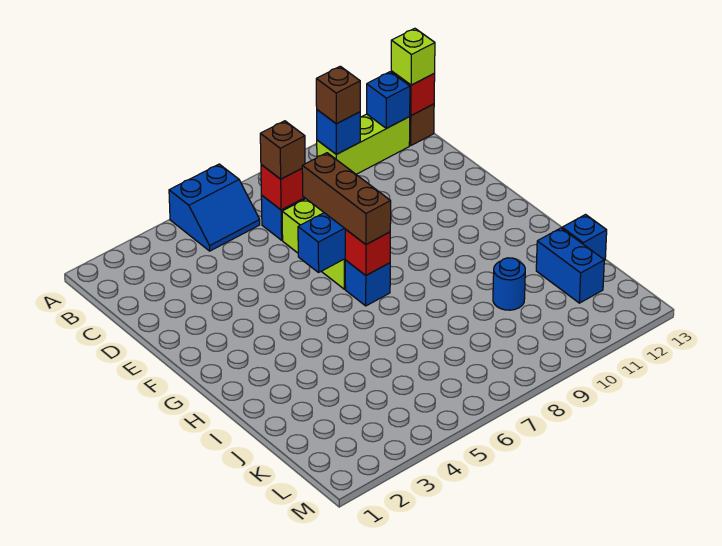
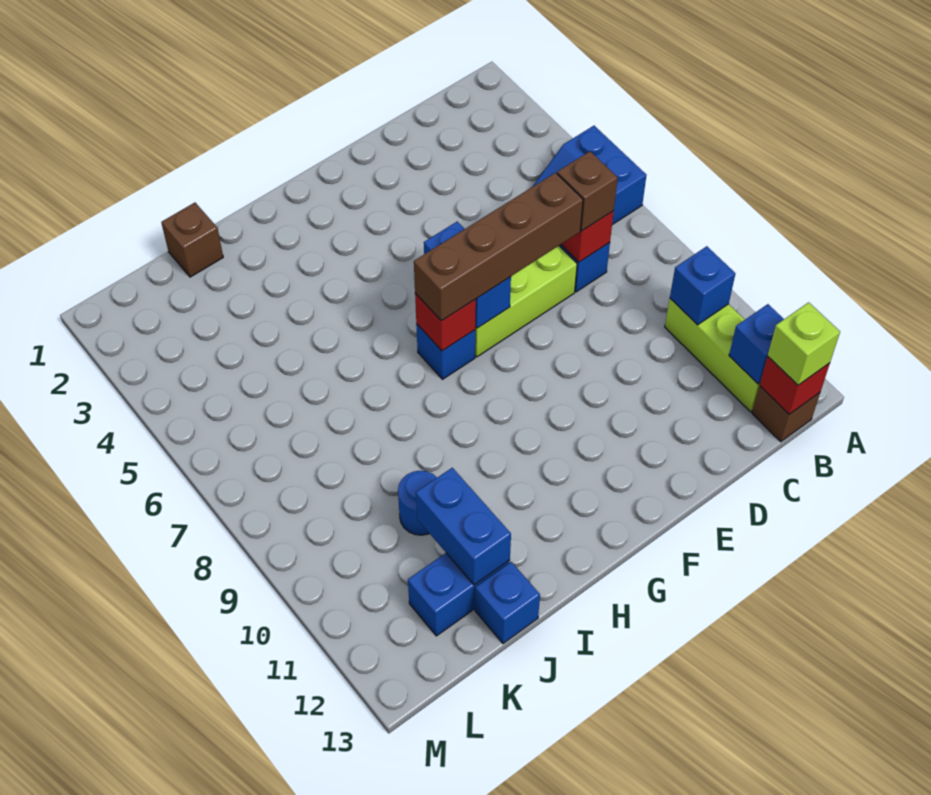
brown 1x1 brick [316,66,360,124] -> brown 1x1 brick moved to [161,203,223,277]
brown 1x3 brick [302,153,391,244] -> brown 1x4 brick [414,173,583,321]
none -> blue 1x2 brick [416,468,511,585]

